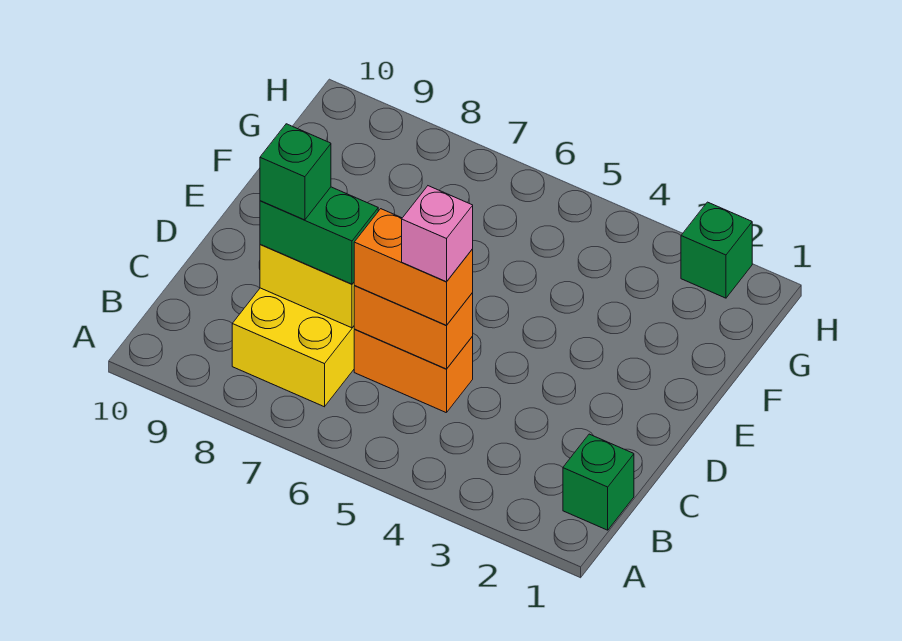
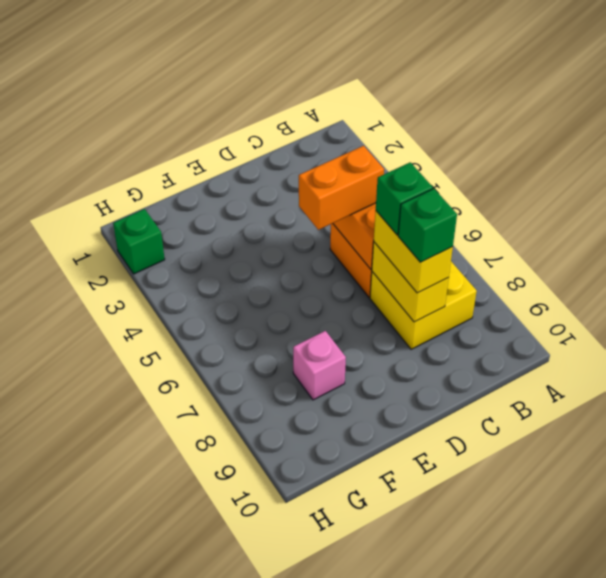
green 1x1 brick [563,434,634,530] -> green 1x1 brick moved to [376,162,433,235]
orange 1x2 brick [354,209,473,325] -> orange 1x2 brick turned to [299,146,384,230]
pink 1x1 brick [402,186,473,282] -> pink 1x1 brick moved to [293,331,346,400]
green 1x2 brick [260,187,378,284] -> yellow 1x2 brick [374,211,453,293]

